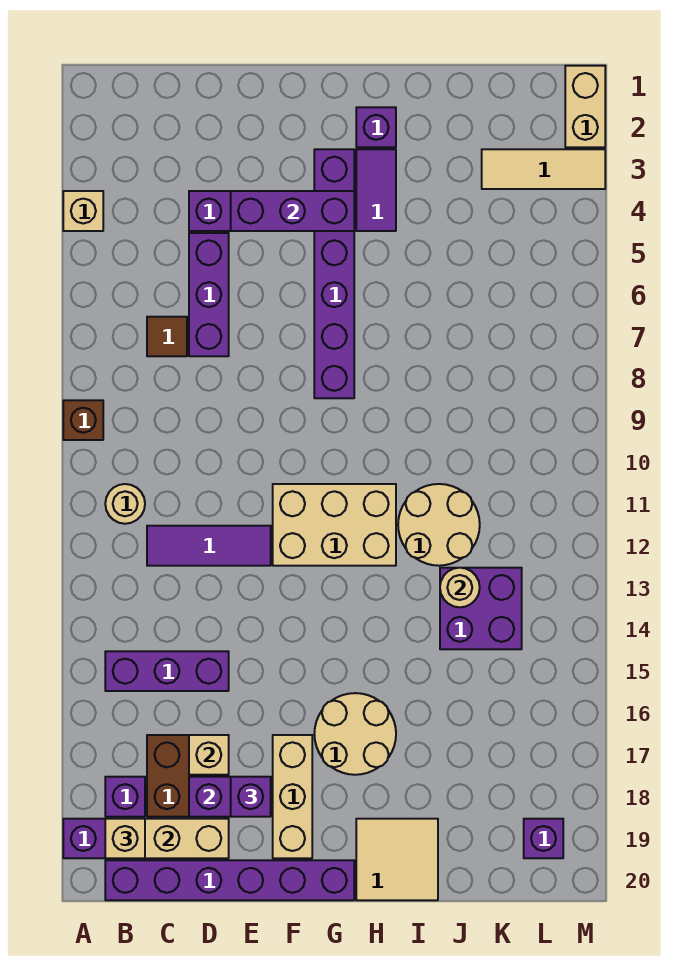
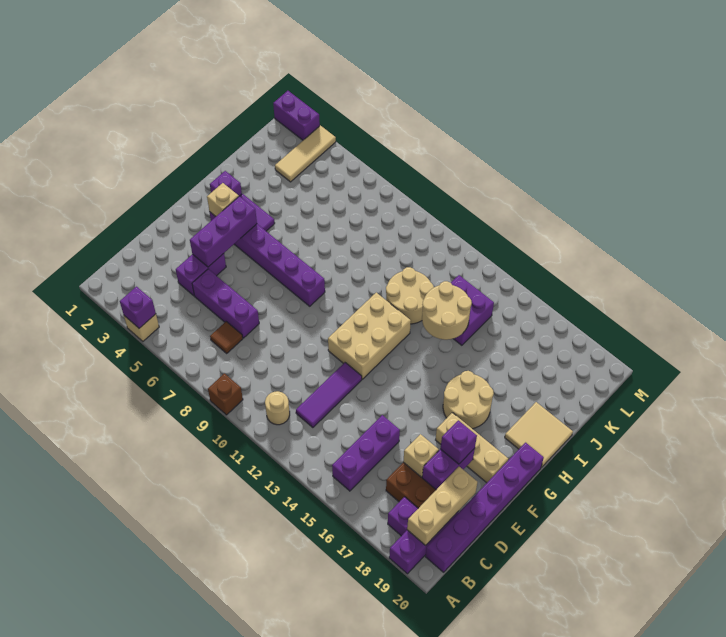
tan 1x1 brick [105,819,145,858] -> tan 1x1 brick moved to [207,183,239,216]
tan 1x1 round brick [440,568,480,607] -> tan 2x2 round brick [422,281,472,340]
purple 1x1 brick [524,819,563,858] -> purple 1x1 brick moved to [120,287,156,328]
tan 1x2 brick [565,66,605,147] -> purple 1x2 brick [273,91,320,140]

